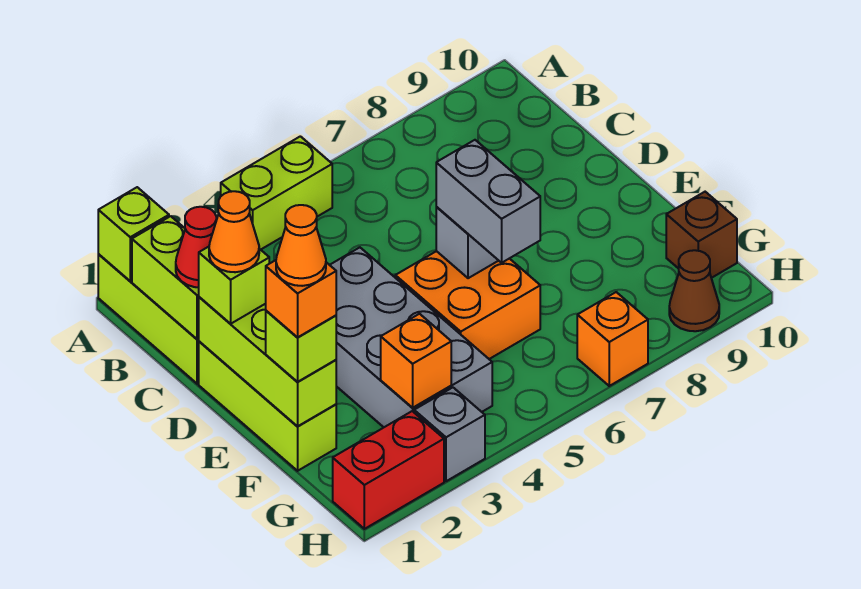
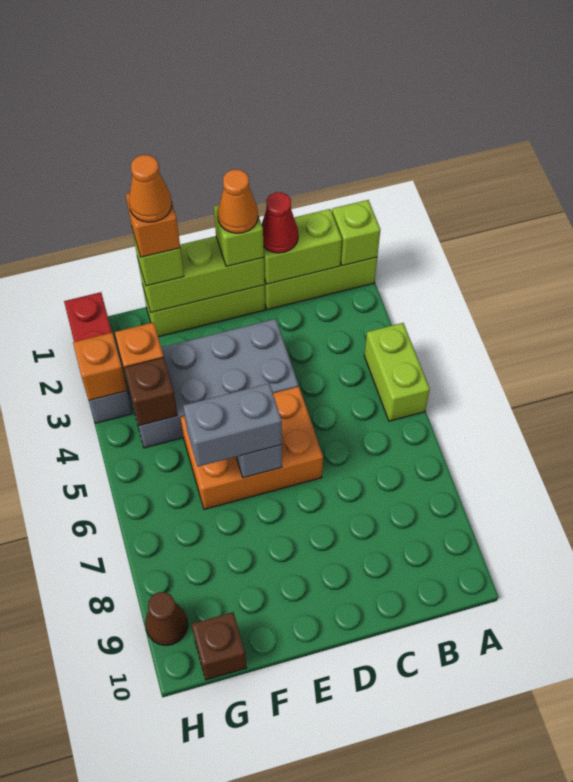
orange 2x2 brick [395,251,540,359] -> orange 2x3 brick [180,387,323,509]
none -> brown 1x1 brick [124,357,178,426]
orange 1x1 brick [577,292,648,386] -> orange 1x1 brick moved to [73,333,127,400]

